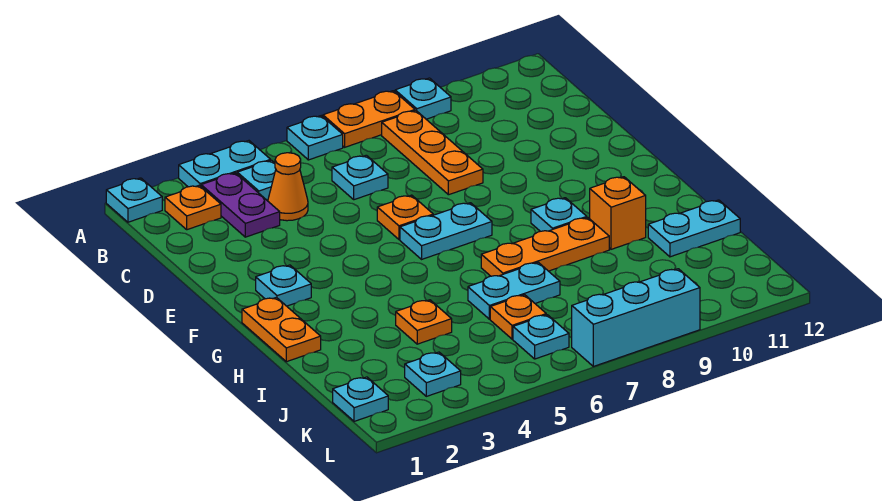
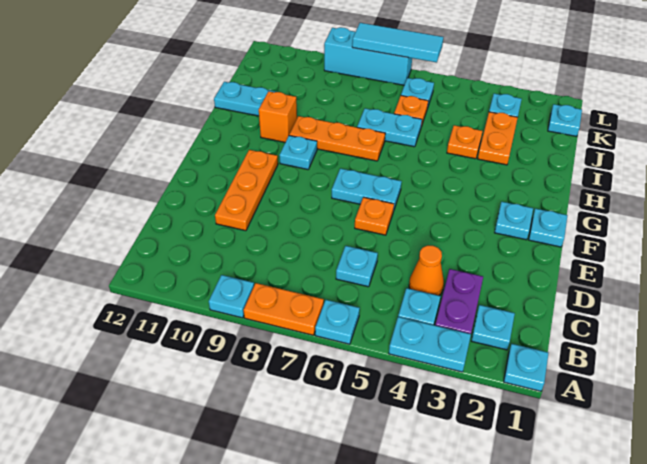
orange 1x1 plate [165,185,221,230] -> cyan 1x1 plate [471,305,515,350]
orange 1x3 plate [382,111,483,195] -> orange 1x3 plate moved to [215,150,278,231]
none -> cyan 1x1 plate [529,209,568,247]
orange 1x2 plate [242,297,321,362] -> orange 1x2 plate moved to [478,112,518,165]
none -> cyan 1x3 tile [352,23,443,62]

